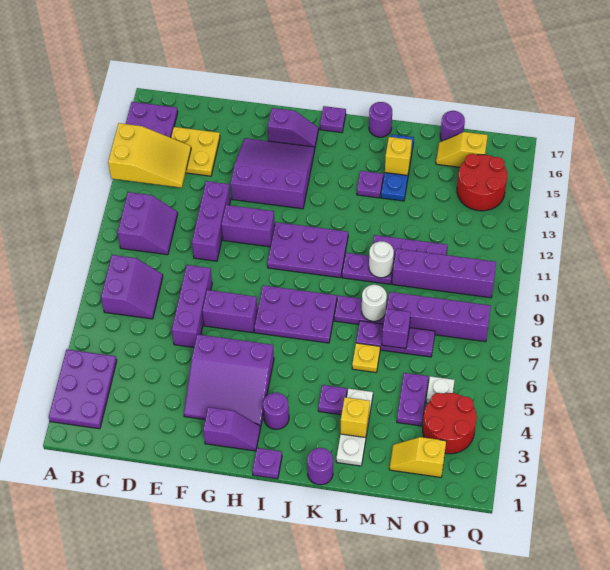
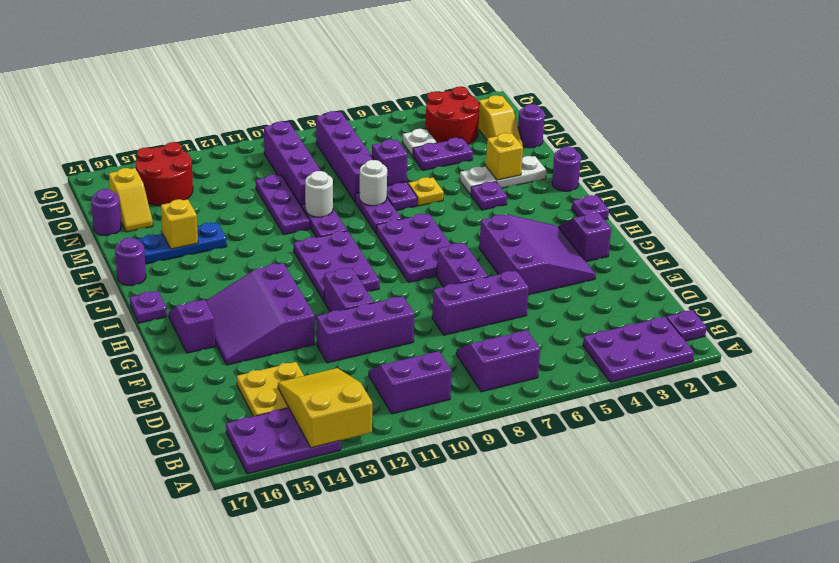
purple 1x1 round brick [263,393,289,429] -> purple 1x1 round brick moved to [518,104,545,148]
purple 1x1 plate [357,171,383,198] -> purple 1x1 plate moved to [667,310,707,341]

